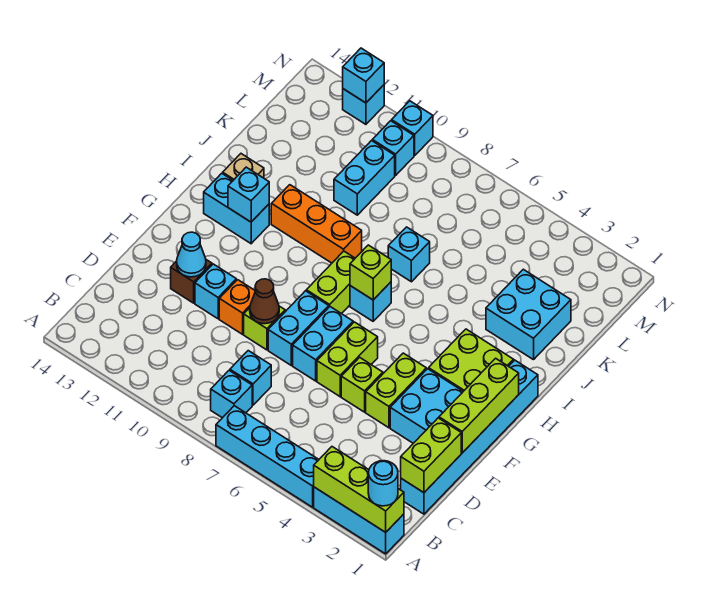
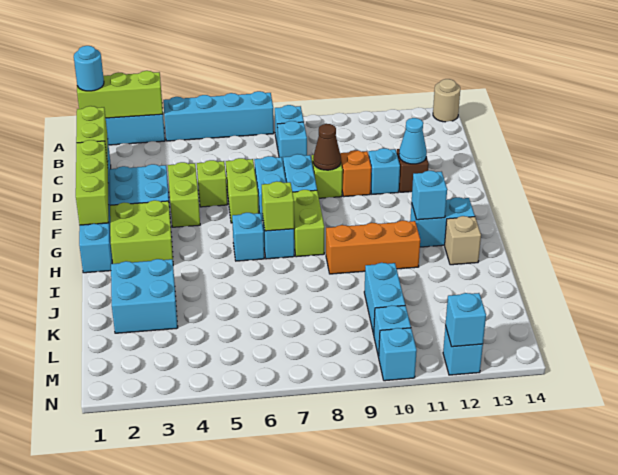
none -> tan 1x1 round brick [433,79,460,122]
cyan 1x1 brick [388,227,430,282] -> cyan 1x1 brick moved to [232,213,264,261]

